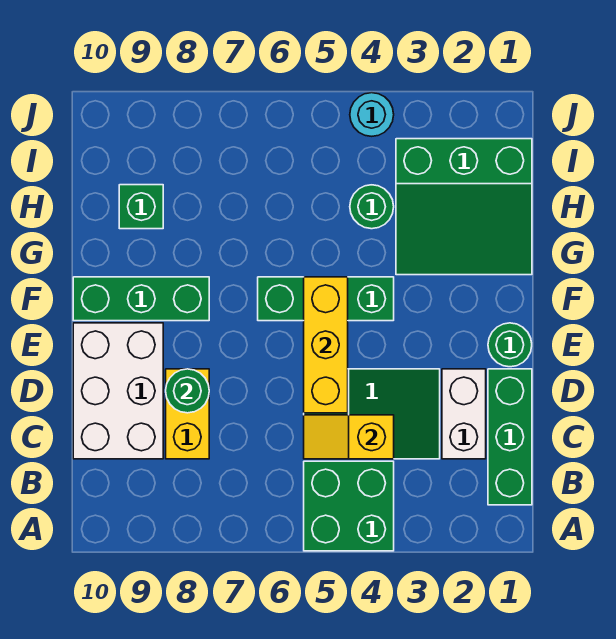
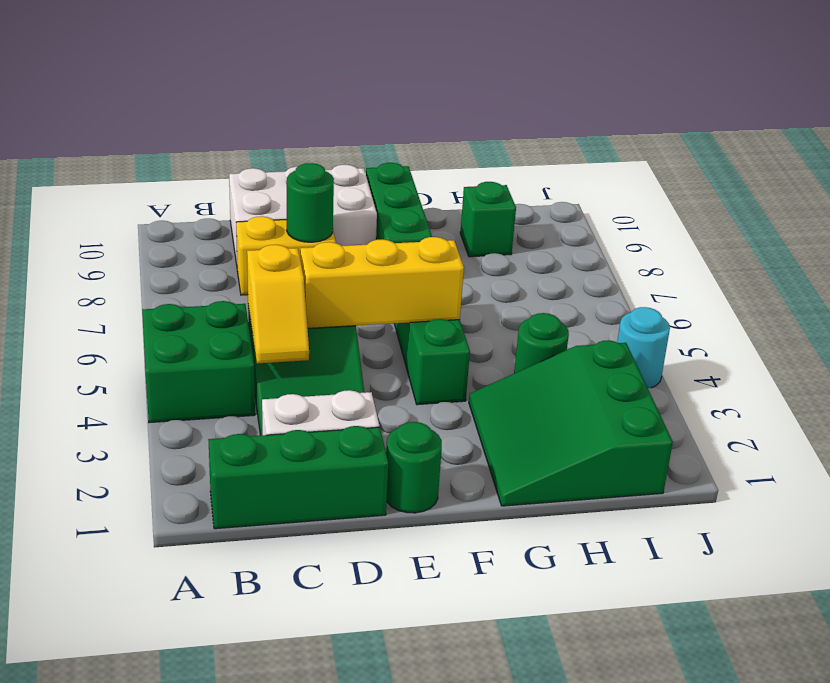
yellow 1x2 slope [304,415,394,459] -> yellow 1x2 slope turned to [247,245,309,363]

